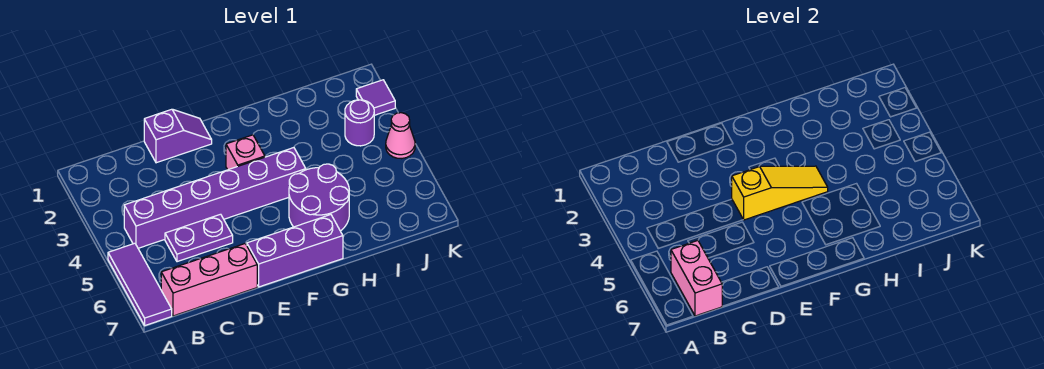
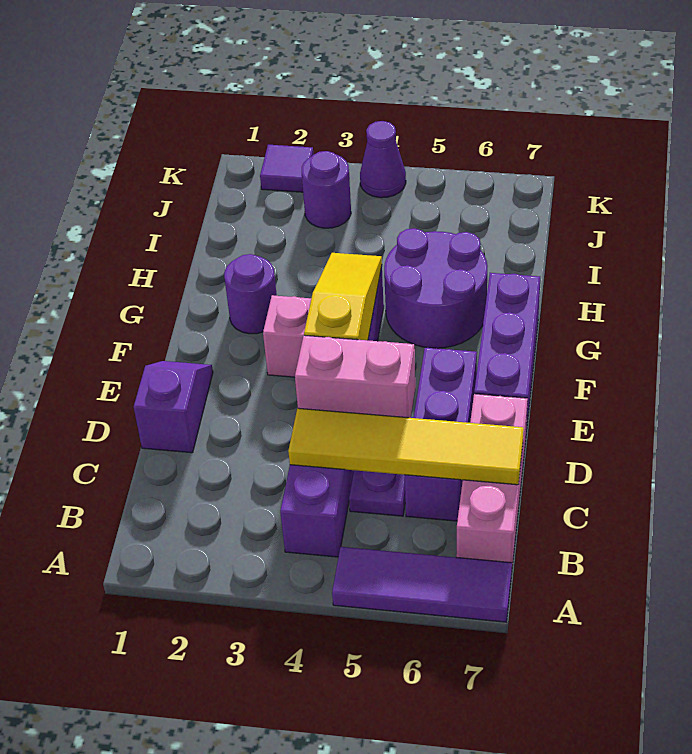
pink 1x2 brick [671,241,722,316] -> pink 1x2 brick moved to [295,335,415,418]
none -> yellow 1x4 tile [288,408,524,485]
none -> purple 1x3 brick [405,348,477,521]
none -> purple 1x1 round brick [224,254,277,334]
pink 1x1 cone [386,113,415,159] -> purple 1x1 cone [360,121,406,198]

